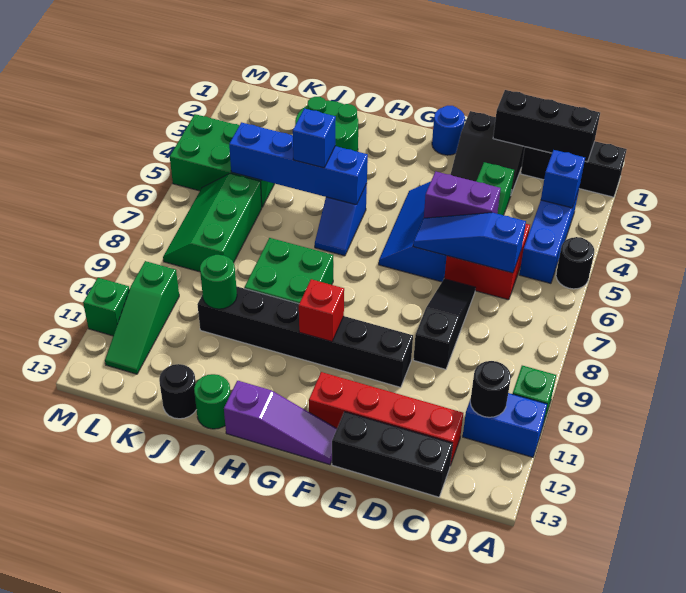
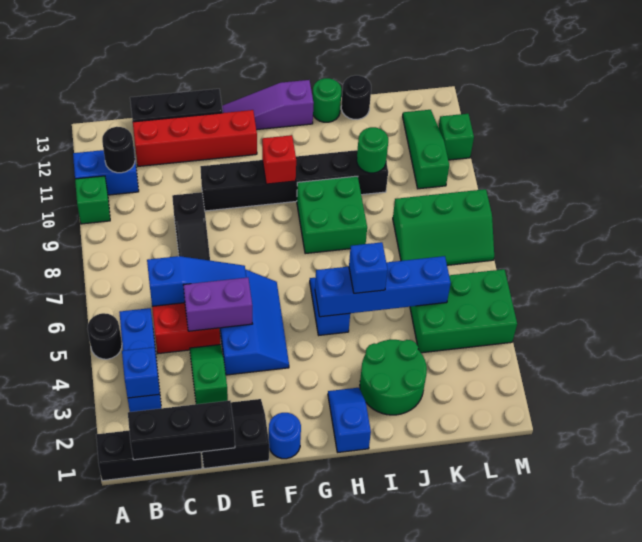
none -> blue 1x2 slope [328,388,371,452]
green 2x3 slope [163,174,262,272] -> green 2x3 slope turned to [393,189,494,265]

